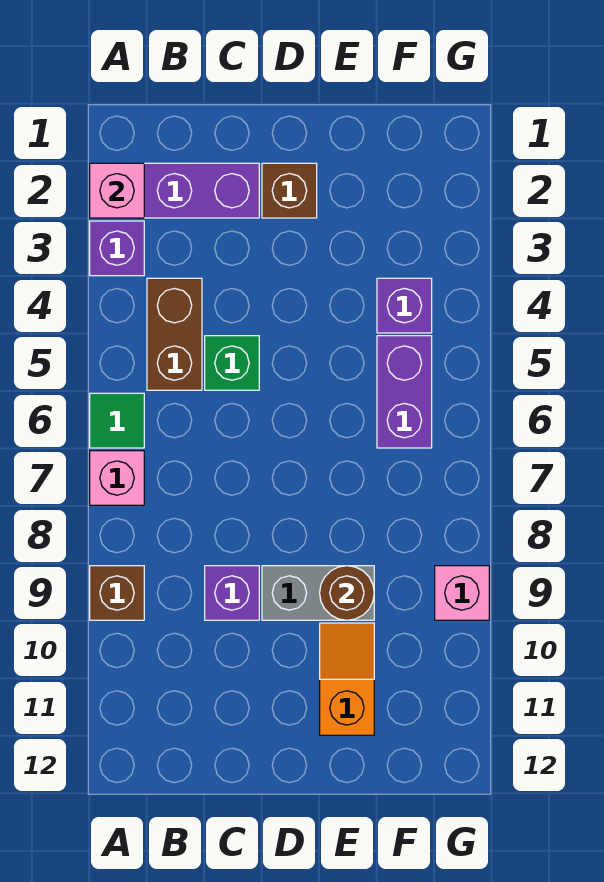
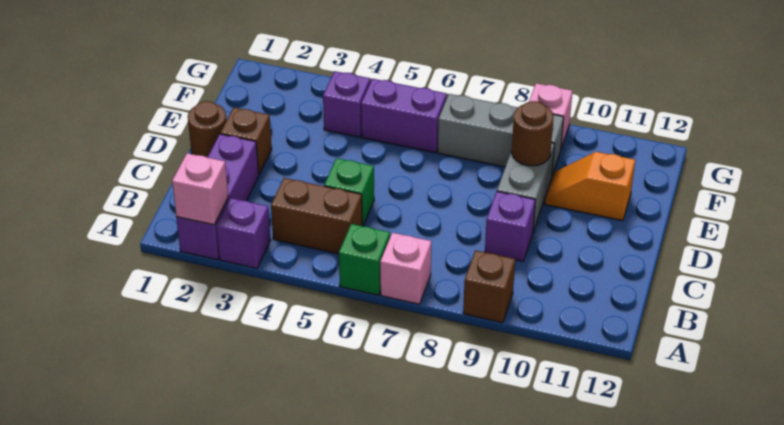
green 1x1 tile [90,393,144,448] -> green 1x1 brick [339,224,390,295]
none -> brown 1x1 round brick [188,101,227,157]
none -> grey 1x3 brick [438,94,564,175]

